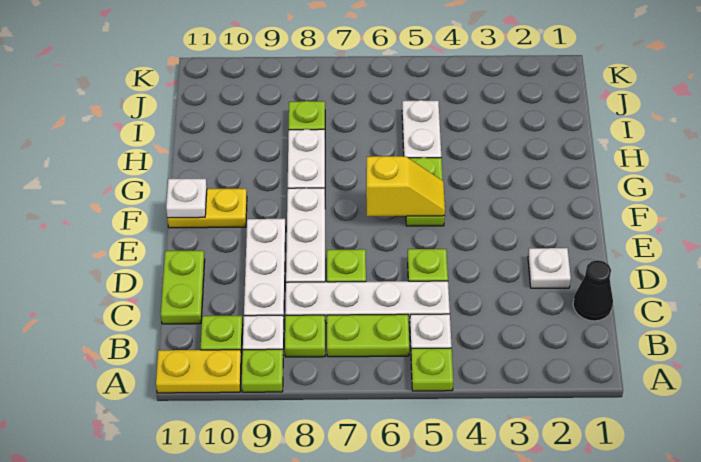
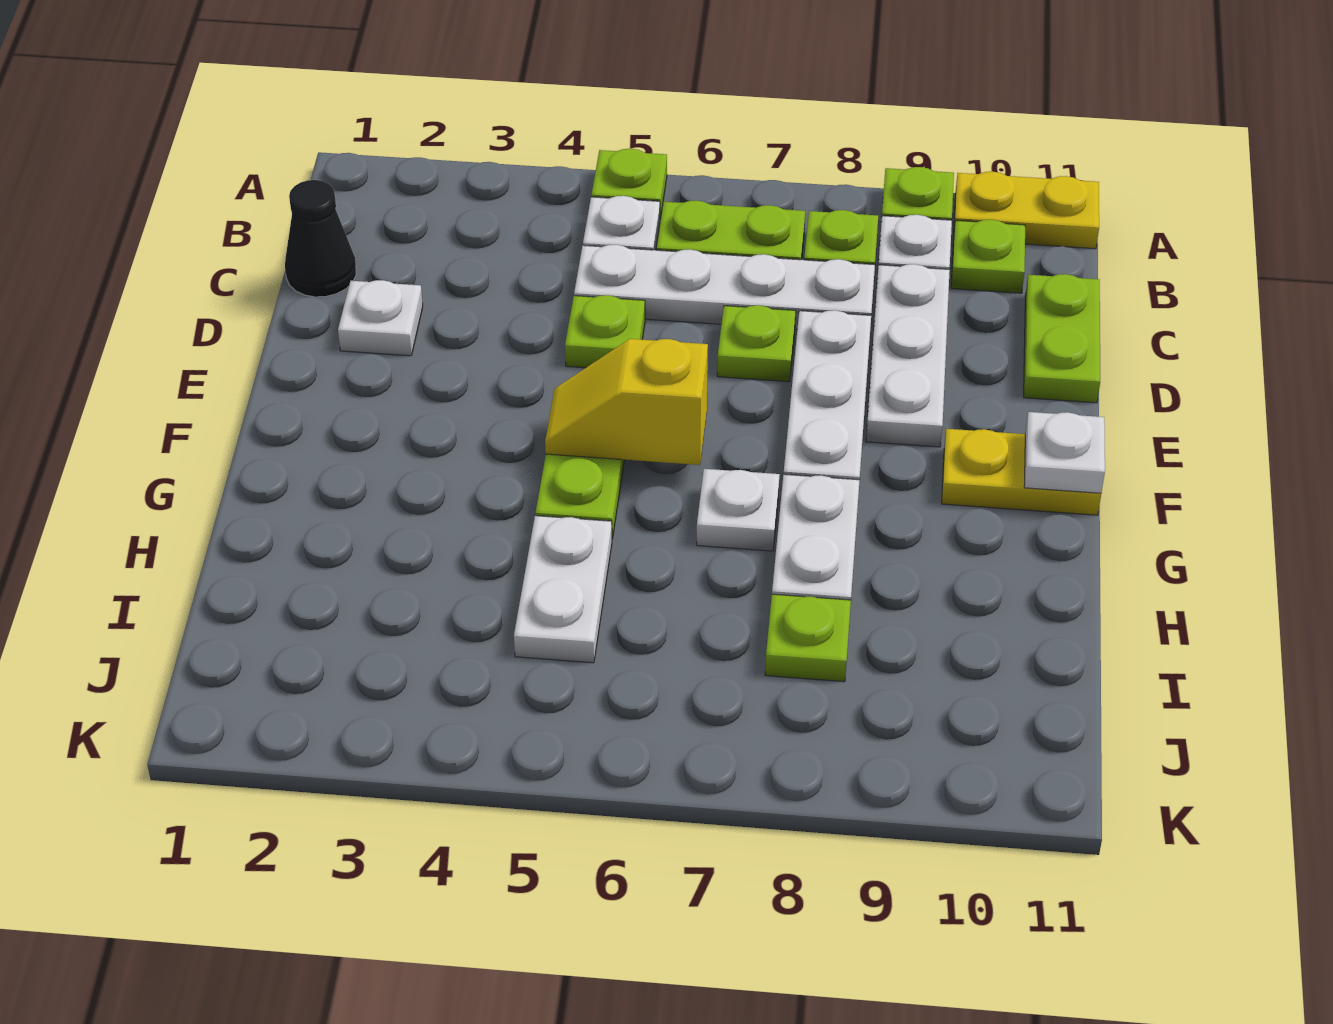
none -> white 1x1 plate [697,469,780,551]

